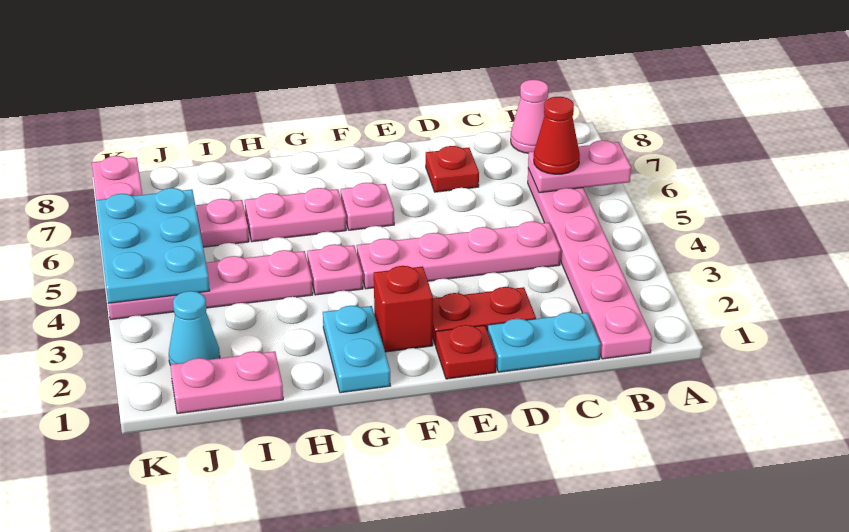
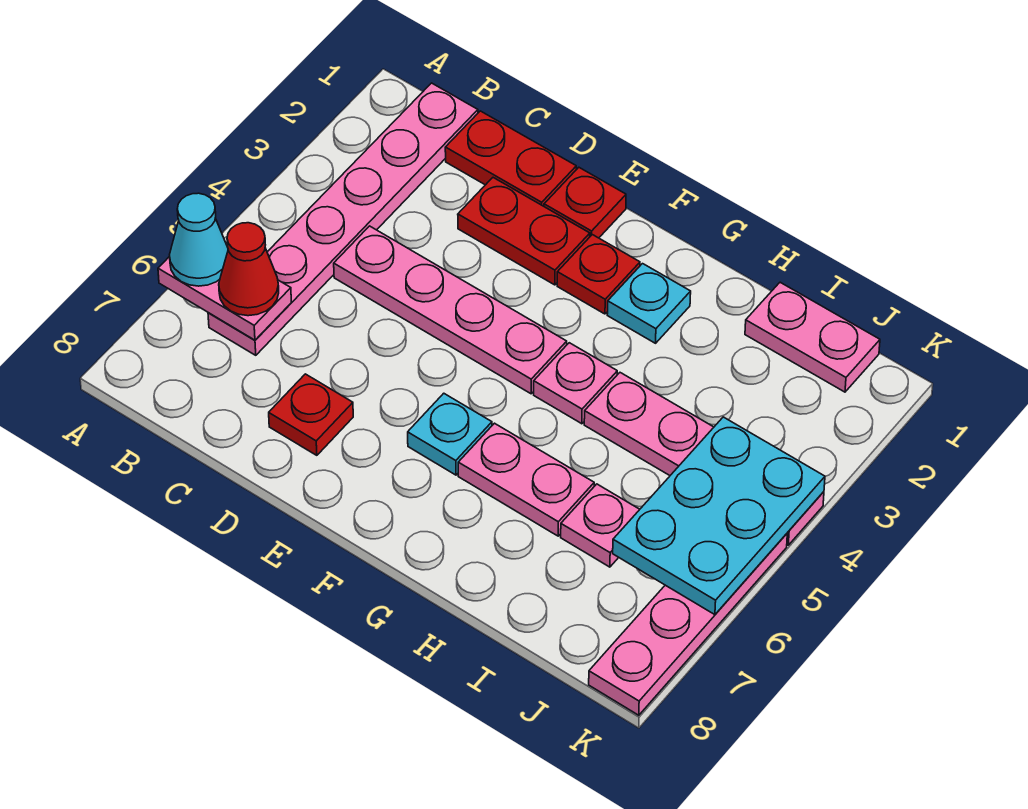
pink 1x1 cone [511,80,548,153] -> none
cyan 1x2 plate [487,312,601,372] -> red 1x2 plate [445,111,576,206]
red 1x1 brick [374,266,433,352] -> red 1x1 plate [557,235,640,314]
pink 1x1 plate [341,183,394,230] -> cyan 1x1 plate [408,393,492,475]
cyan 1x2 plate [323,306,391,393] -> cyan 1x1 plate [607,264,691,343]
cyan 1x1 cone [169,291,220,364] -> cyan 1x1 cone moved to [170,193,228,286]

